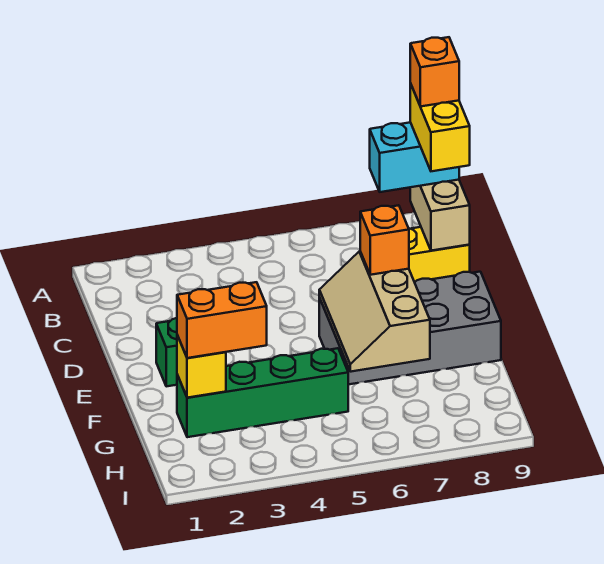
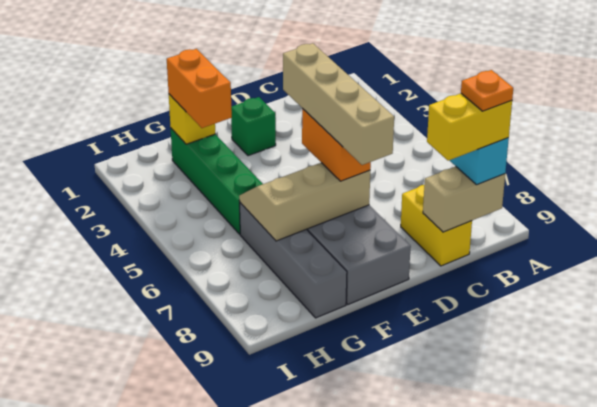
orange 1x1 brick [410,37,459,107] -> orange 1x1 plate [461,70,513,111]
none -> tan 1x4 brick [283,43,394,165]
orange 1x1 brick [360,205,409,275] -> orange 1x2 brick [302,109,371,181]
none -> grey 1x4 brick [240,203,347,318]

